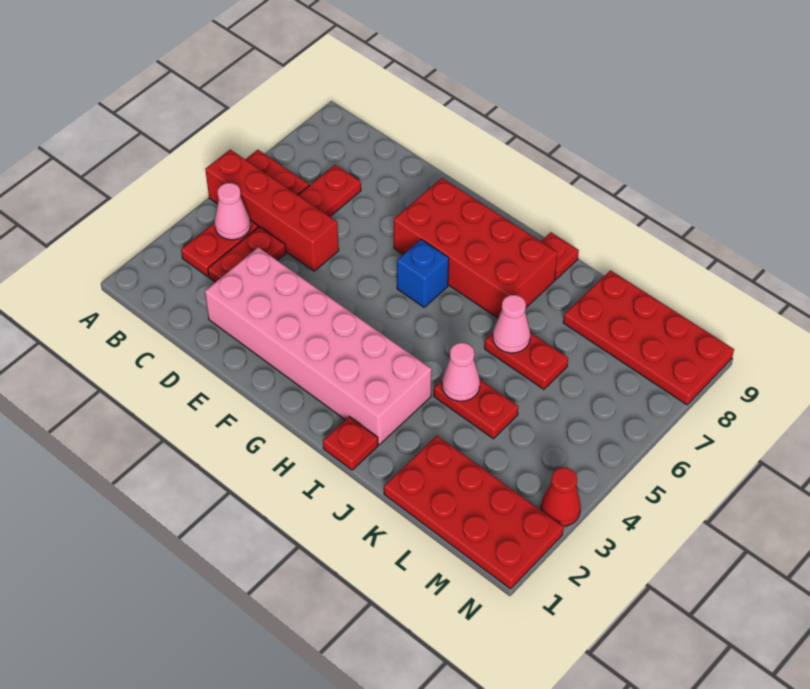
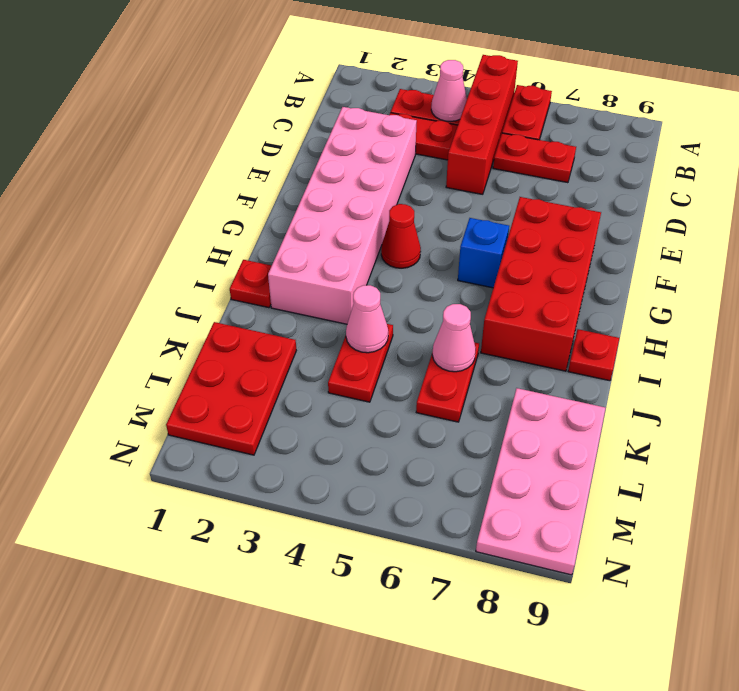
red 2x4 plate [384,436,564,589] -> red 2x3 plate [166,322,296,455]
red 2x4 plate [563,270,734,405] -> pink 2x4 plate [476,388,605,575]
red 1x1 cone [541,468,581,526] -> red 1x1 cone moved to [381,204,421,268]

